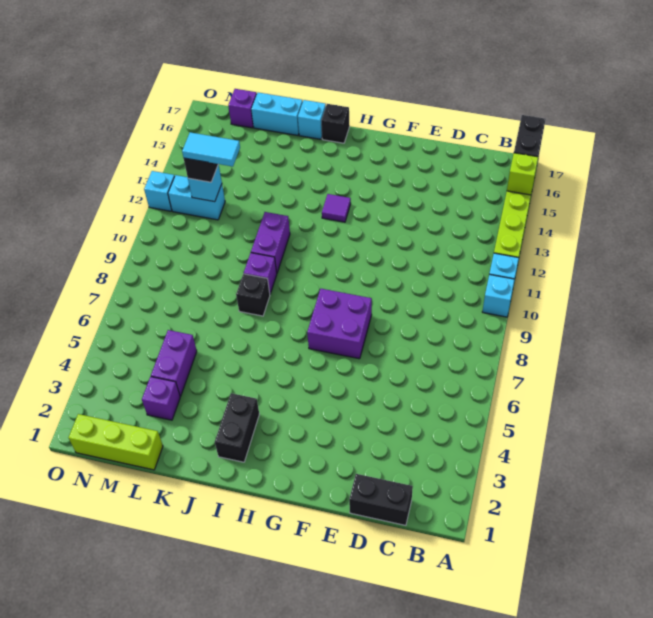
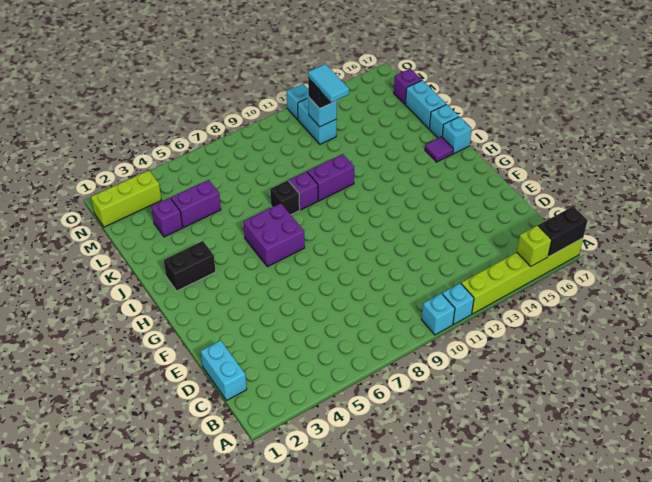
black 1x2 brick [349,474,413,525] -> cyan 1x2 brick [201,340,247,401]
purple 2x2 brick [307,289,372,359] -> purple 2x2 brick moved to [243,203,305,267]
purple 1x1 tile [322,194,351,222] -> purple 1x1 tile moved to [425,137,453,162]
black 1x1 brick [321,104,350,143] -> cyan 1x1 brick [442,117,472,154]
lime 1x3 brick [68,414,163,470] -> lime 1x3 brick turned to [91,170,161,227]

